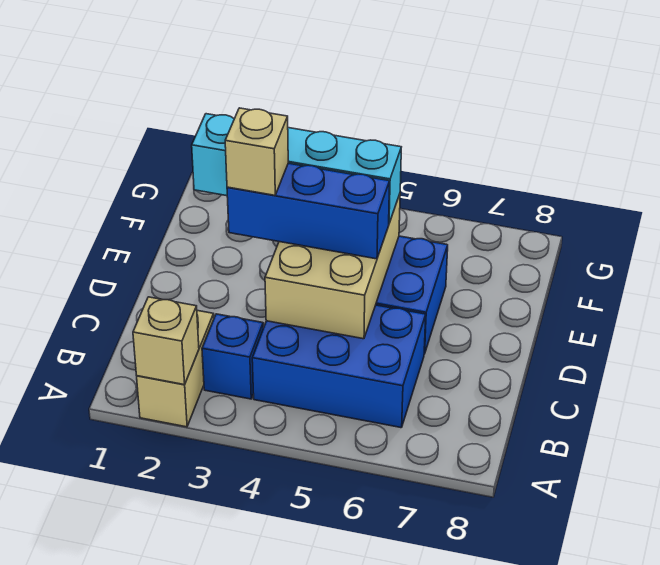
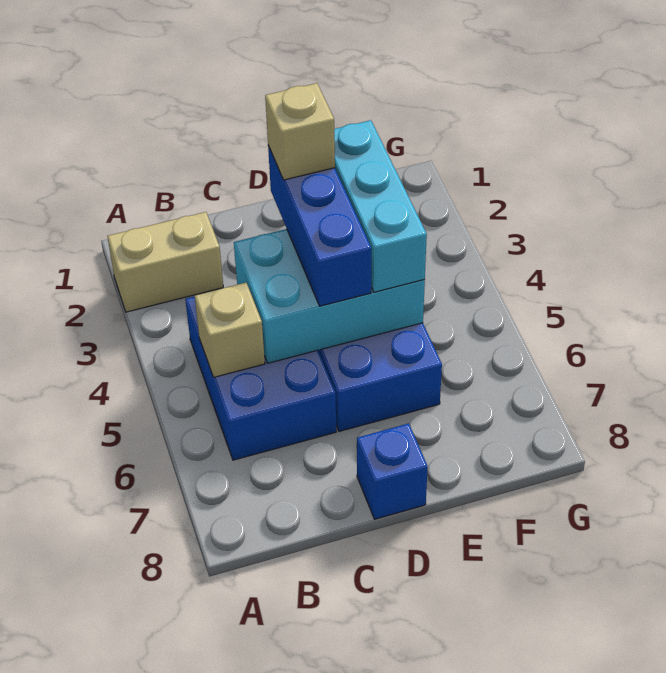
tan 1x1 brick [133,297,199,385] -> tan 1x1 brick moved to [195,283,265,377]
blue 1x1 brick [202,314,263,399] -> blue 1x1 brick moved to [357,423,428,519]
tan 2x3 brick [265,194,400,339] -> cyan 2x3 brick [234,229,425,363]
cyan 1x4 brick [192,114,401,223] -> cyan 1x3 brick [334,120,427,292]

